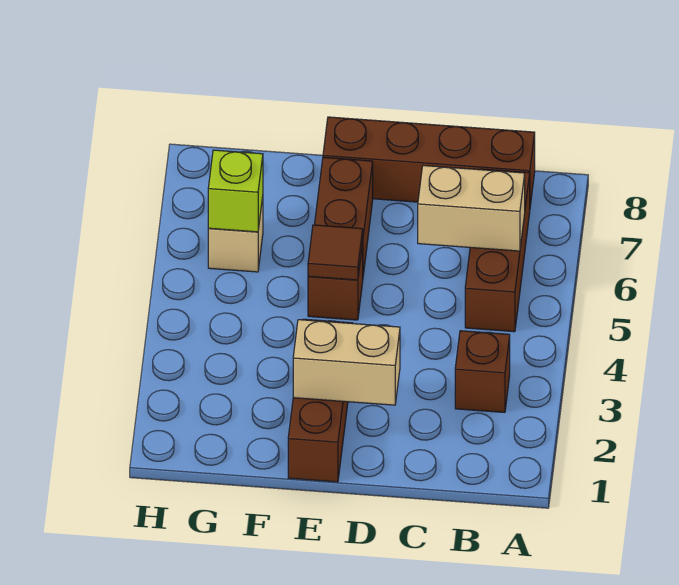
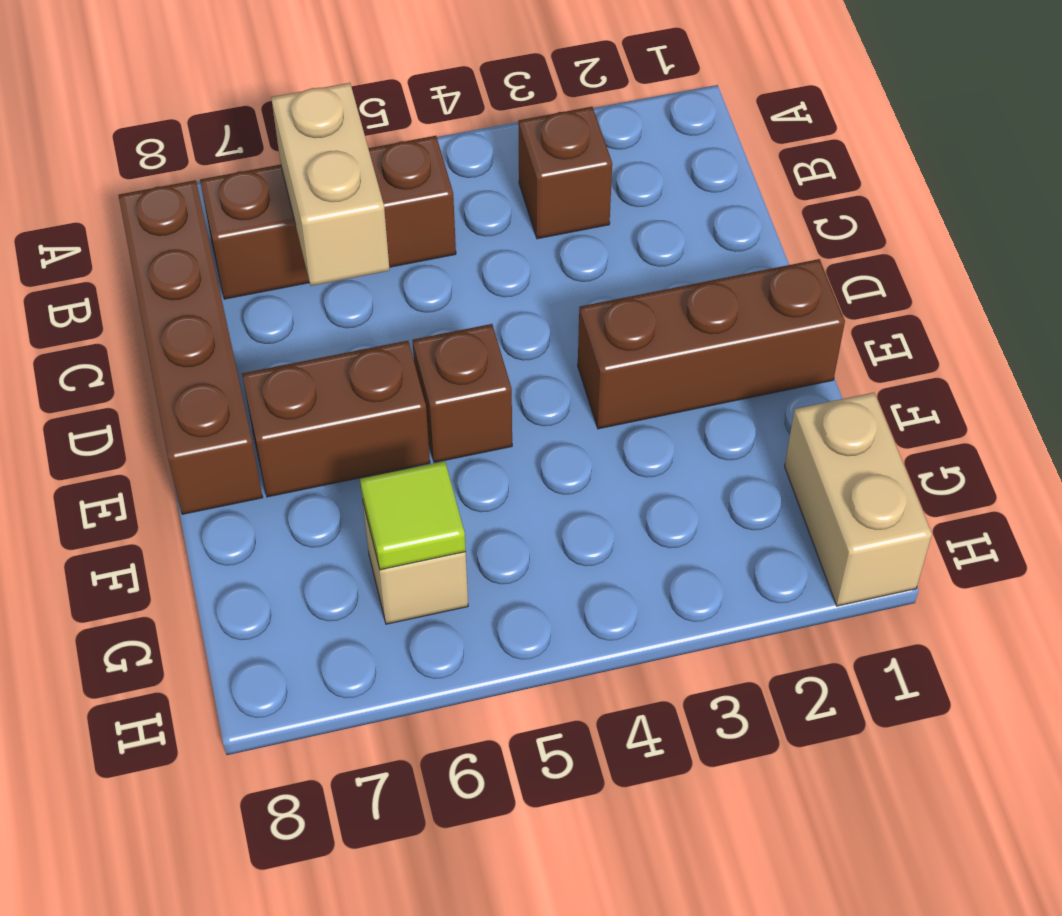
tan 1x2 brick [293,320,400,405] -> tan 1x2 brick moved to [785,393,932,606]
brown 1x1 tile [308,225,363,280] -> none
lime 1x1 brick [208,150,263,232] -> lime 1x1 tile [360,461,466,570]

